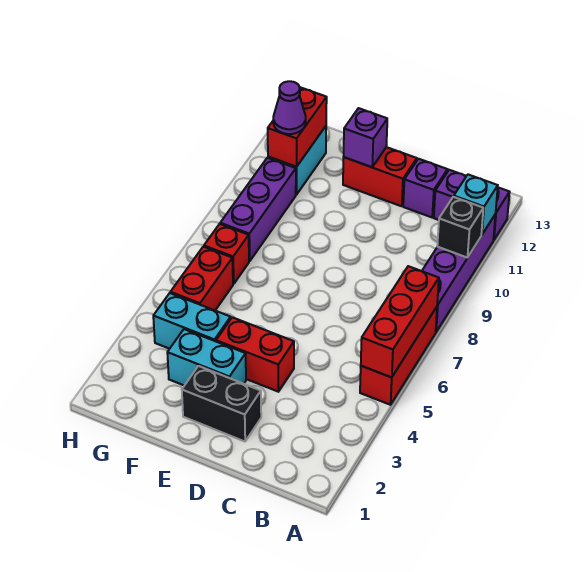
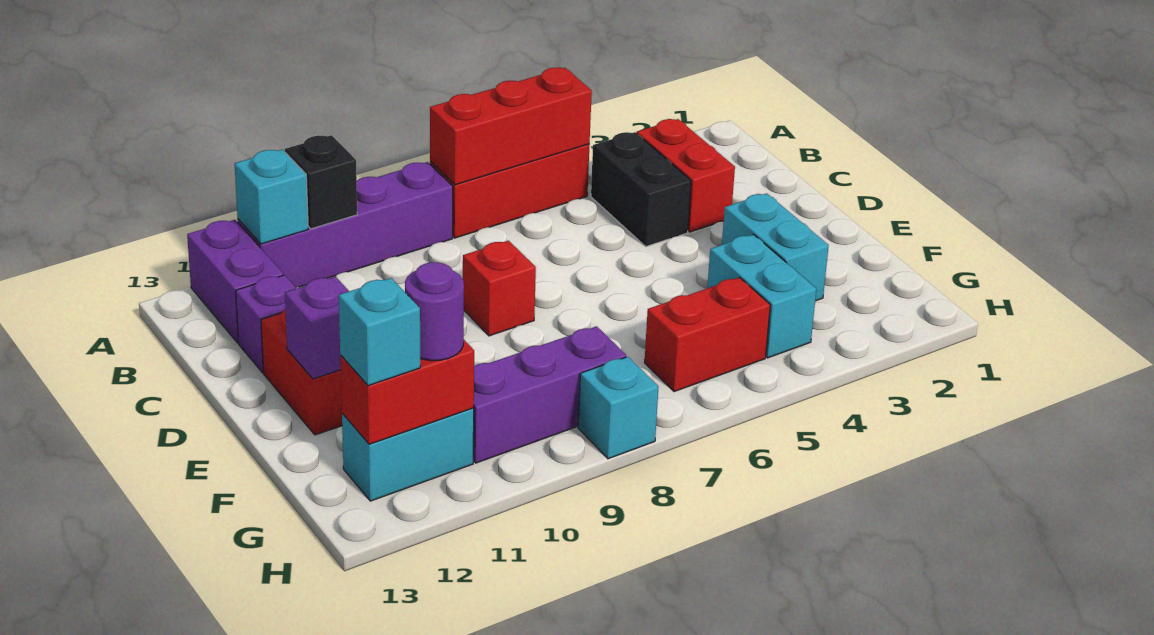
black 1x2 brick [182,366,261,441] -> black 1x2 brick moved to [591,132,691,247]
red 1x2 brick [216,317,294,392] -> red 1x2 brick moved to [637,119,735,232]
red 1x1 brick [204,224,249,284] -> red 1x1 brick moved to [463,241,536,336]
purple 1x1 cone [273,81,306,134] -> purple 1x1 round brick [405,262,464,361]
none -> cyan 1x1 brick [339,278,420,386]
none -> cyan 1x1 brick [578,357,659,459]

